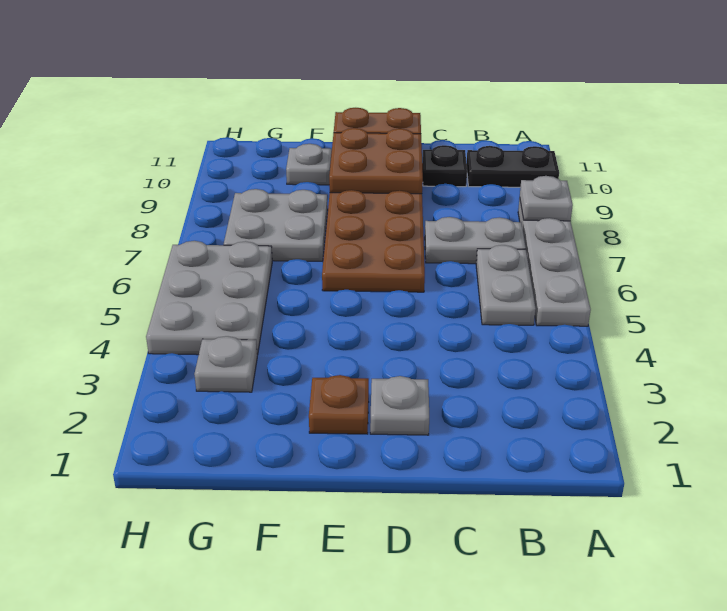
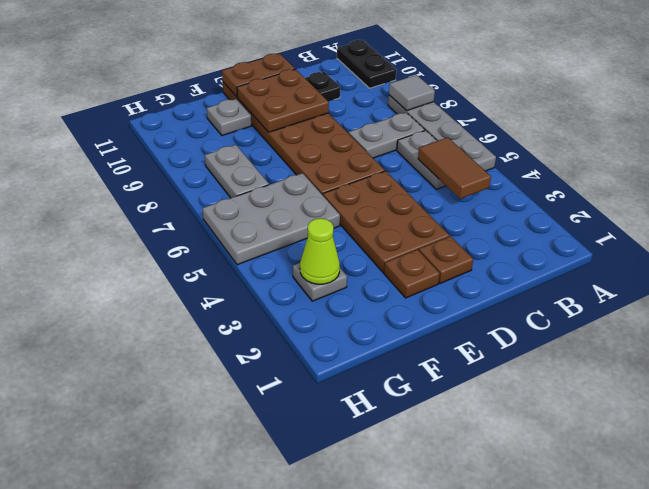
grey 1x1 plate [520,176,573,221] -> grey 1x1 tile [389,75,435,111]
black 1x2 plate [466,146,559,187] -> black 1x2 plate turned to [337,40,396,88]
none -> brown 1x2 tile [418,137,491,199]
grey 1x1 plate [370,376,429,435] -> brown 1x1 plate [419,236,473,283]
none -> brown 2x3 plate [323,171,449,273]
grey 2x2 plate [224,189,328,261] -> grey 1x2 plate [205,145,269,198]
none -> lime 1x1 cone [300,218,340,284]
grey 2x3 plate [146,241,272,355] -> grey 2x3 plate turned to [202,173,340,265]

